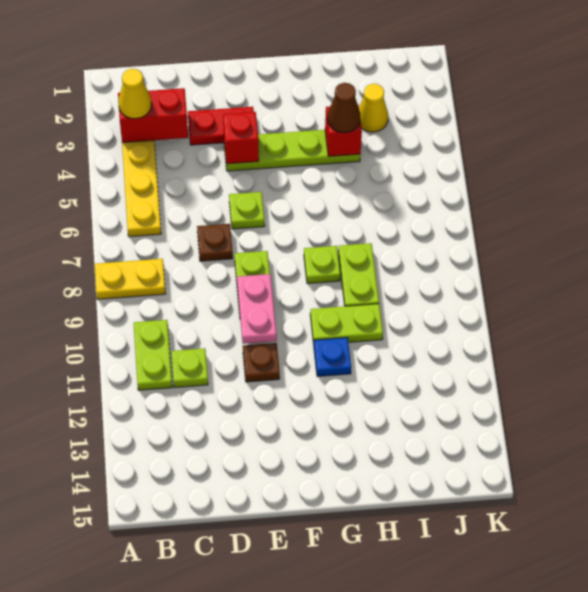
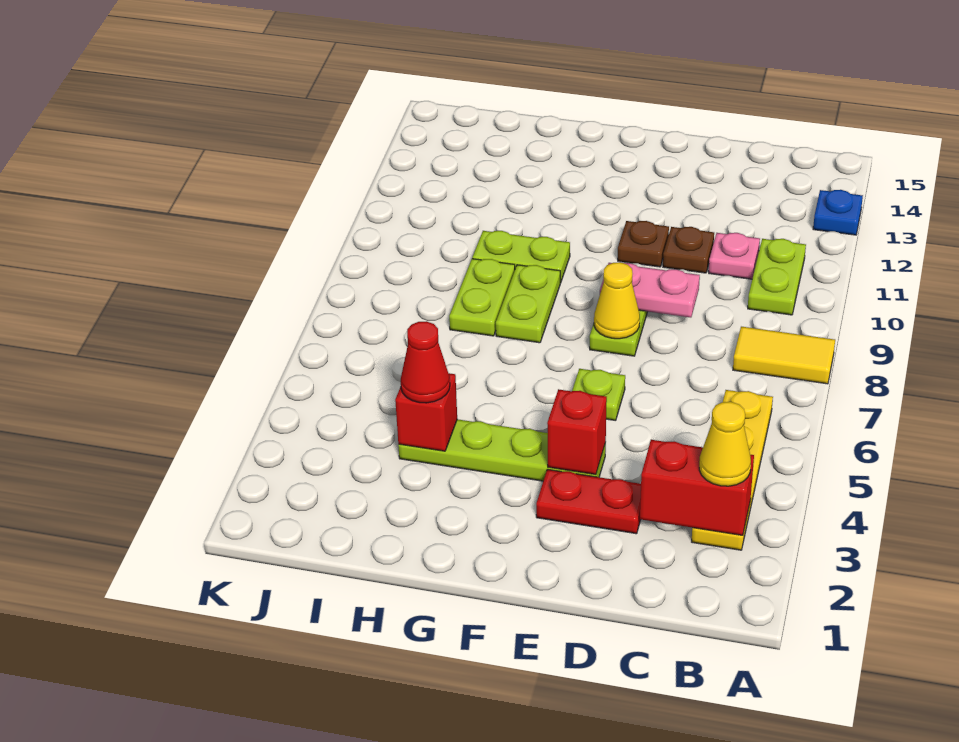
yellow 1x2 plate [95,259,166,299] -> yellow 1x2 tile [733,327,835,384]
lime 1x1 plate [171,348,208,388] -> pink 1x1 plate [709,233,760,279]
brown 1x1 plate [197,224,233,261] -> brown 1x1 plate moved to [663,227,714,273]
pink 1x2 plate [237,274,277,344] -> pink 1x2 plate turned to [600,263,700,317]
lime 1x1 plate [304,246,340,284] -> lime 1x2 plate [496,265,560,343]
blue 1x1 plate [314,338,351,376] -> blue 1x1 plate moved to [813,190,863,235]
brown 1x1 cone [328,83,360,133] -> red 1x1 cone [401,321,450,403]
yellow 1x1 cone [359,84,388,132] -> yellow 1x1 cone moved to [594,262,640,339]

